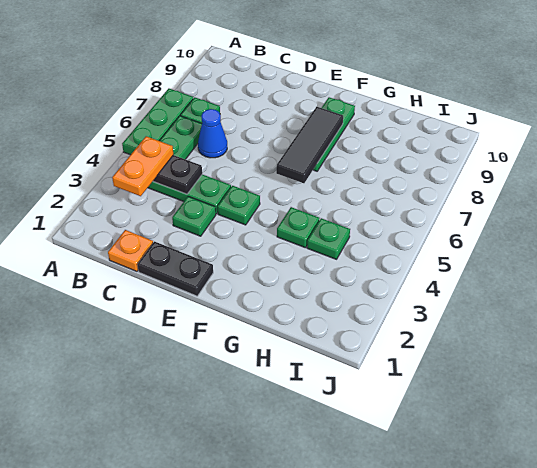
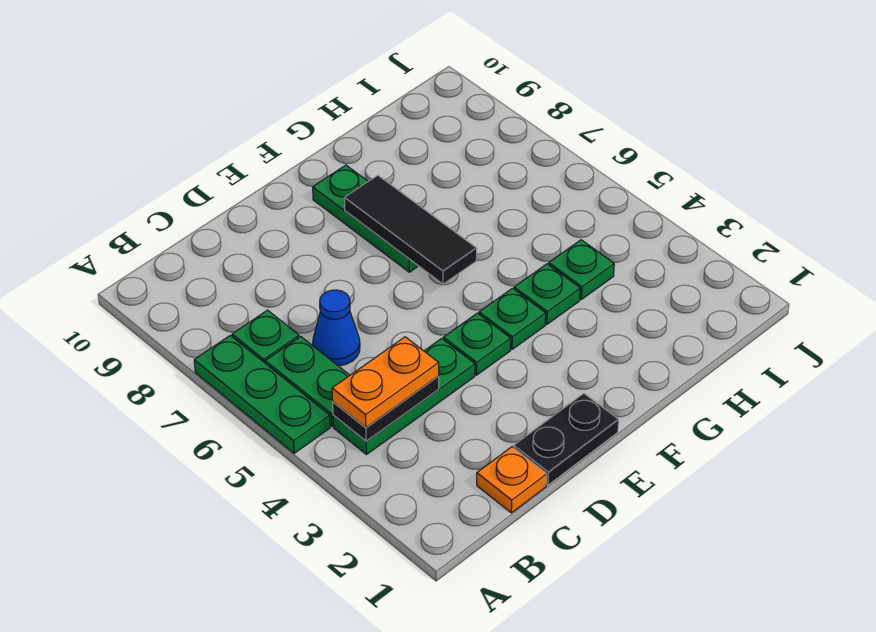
orange 1x2 plate [112,136,173,196] -> orange 1x2 plate turned to [332,337,439,428]
green 1x1 plate [172,196,216,236] -> green 1x1 plate moved to [479,288,546,350]

